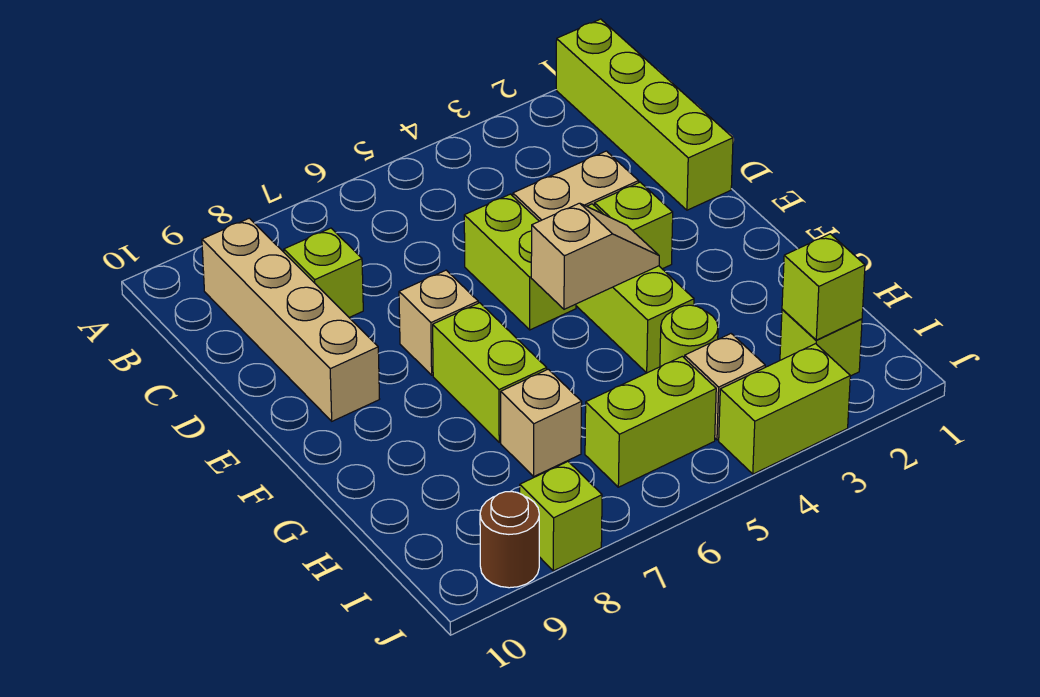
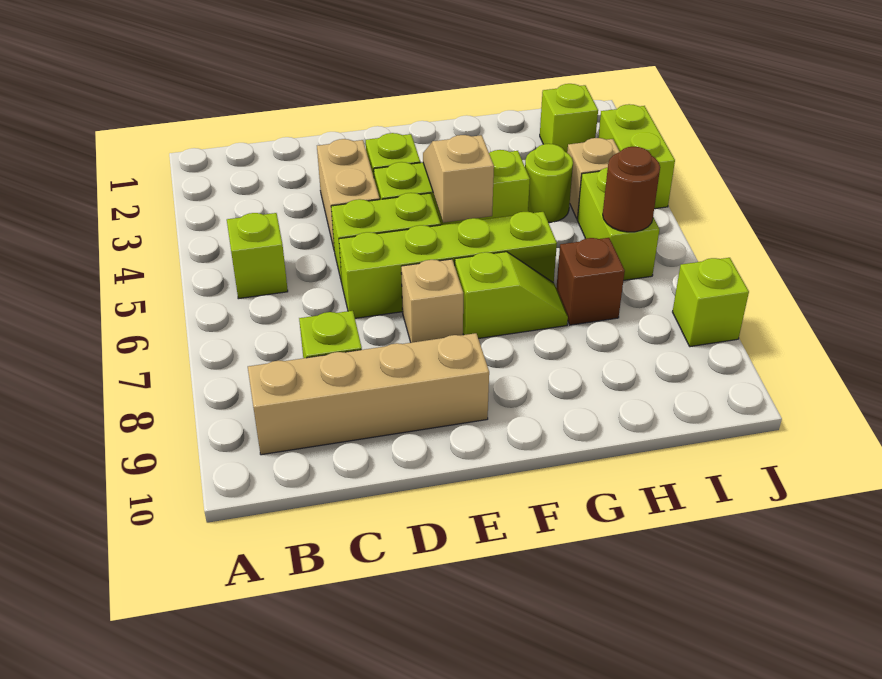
lime 1x4 brick [556,19,733,210] -> lime 1x4 brick moved to [339,212,557,318]
lime 1x2 brick [433,303,547,442] -> lime 1x2 slope [455,252,568,339]
tan 1x1 brick [501,369,582,476] -> brown 1x1 brick [556,238,625,325]
lime 1x1 brick [782,234,865,340] -> lime 1x1 brick moved to [227,213,288,299]
brown 1x1 round brick [480,491,539,588] -> brown 1x1 round brick moved to [603,147,660,232]

